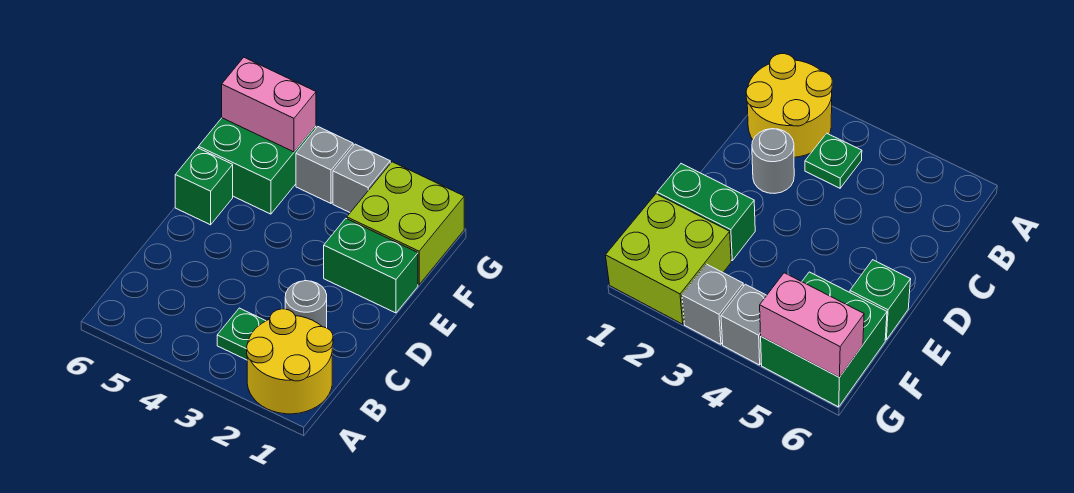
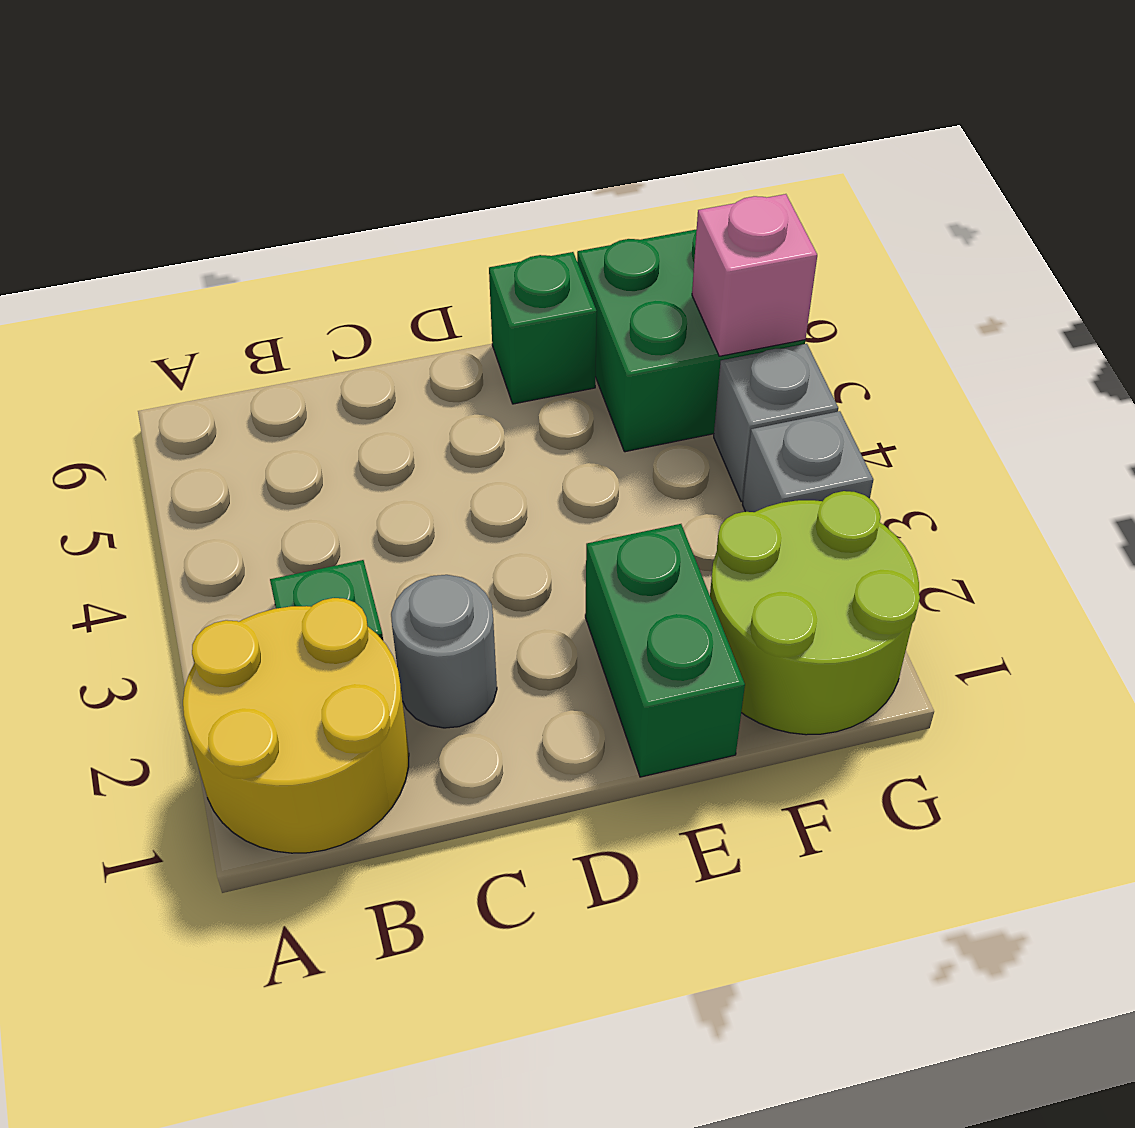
lime 2x2 brick [347,162,464,285] -> lime 2x2 round brick [710,491,920,735]
pink 1x2 brick [222,58,316,152] -> pink 1x1 brick [692,194,817,356]

